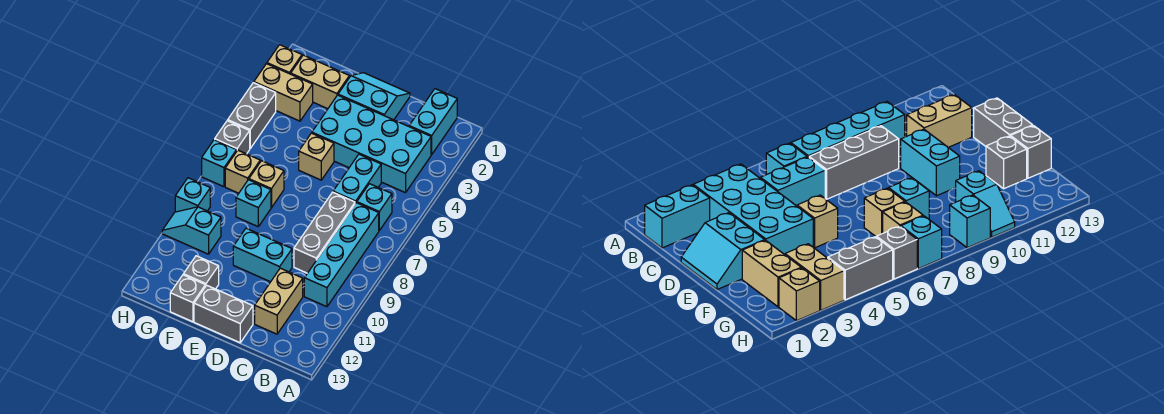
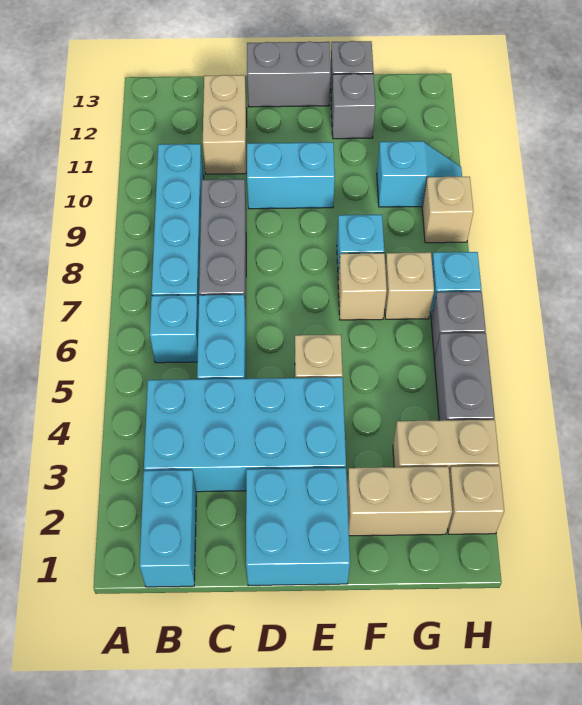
cyan 2x2 slope [338,73,410,120] -> cyan 2x2 brick [246,468,350,586]
cyan 1x1 brick [175,178,210,212] -> tan 1x1 brick [422,177,474,243]

